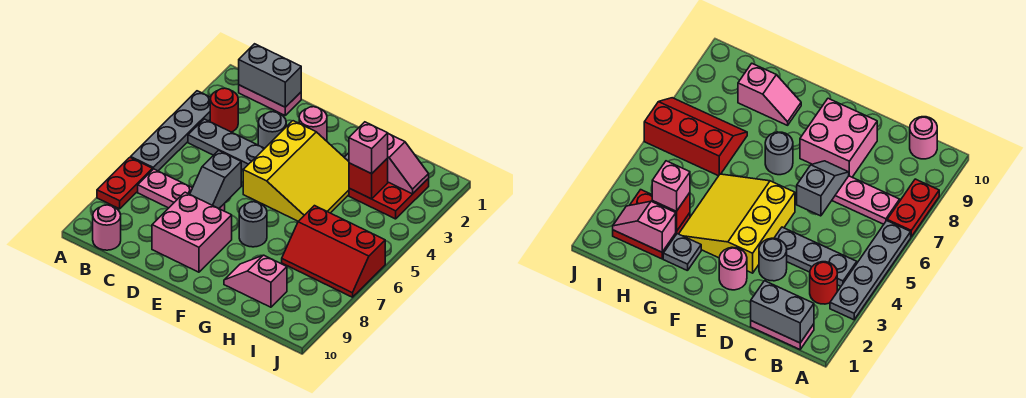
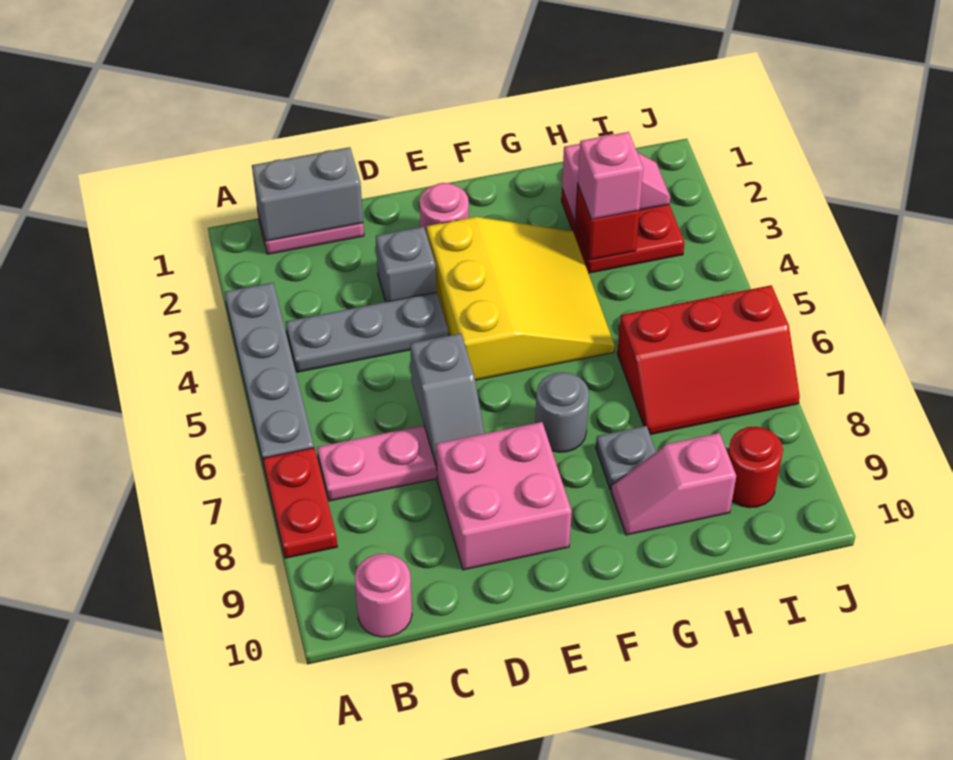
red 1x1 round brick [210,88,238,132] -> red 1x1 round brick moved to [728,426,783,508]
grey 1x1 round brick [258,112,286,148] -> grey 1x1 brick [376,227,436,302]
grey 1x1 plate [663,234,701,271] -> grey 1x1 plate moved to [596,426,656,490]

